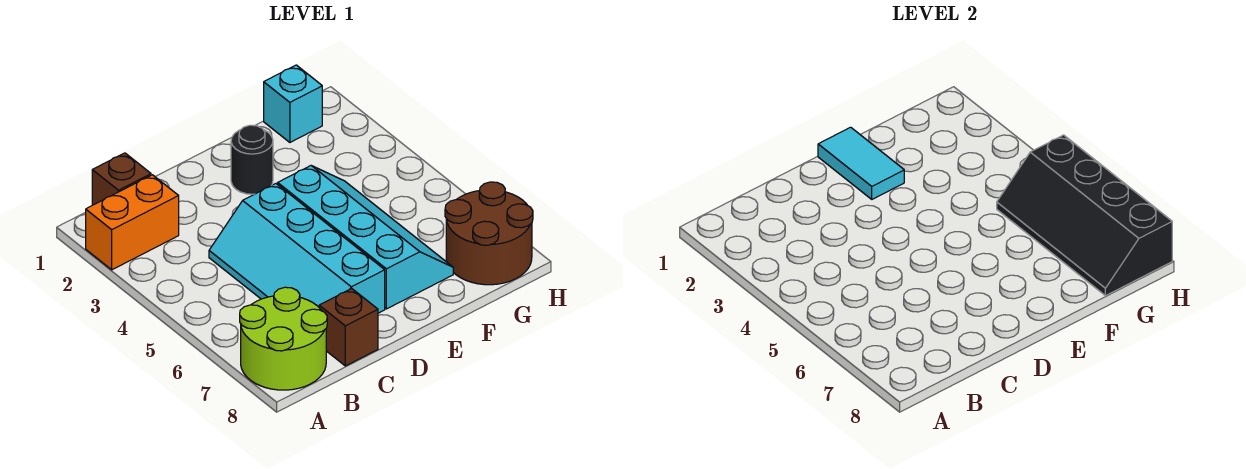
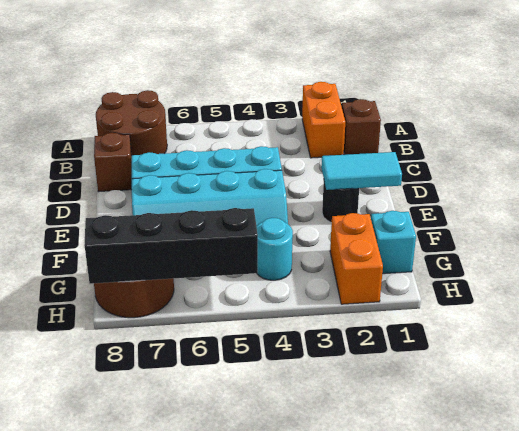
lime 2x2 round brick [240,287,327,390] -> brown 2x2 round brick [96,90,167,155]
none -> orange 1x2 brick [330,213,383,304]
none -> cyan 1x1 round brick [256,218,293,280]

